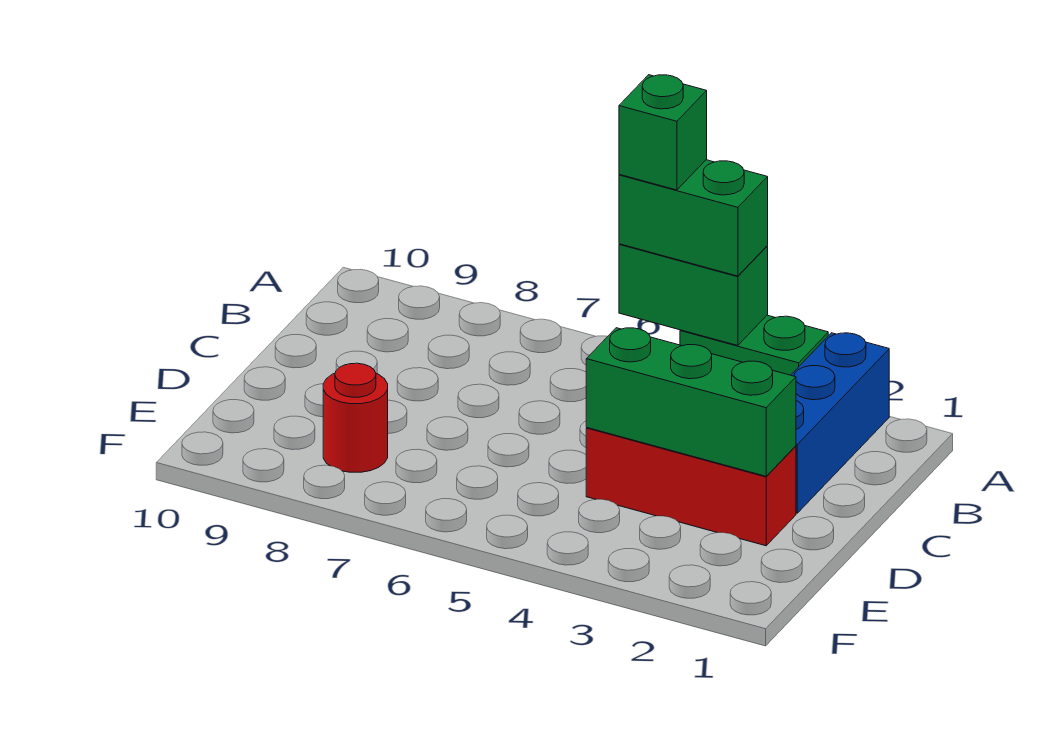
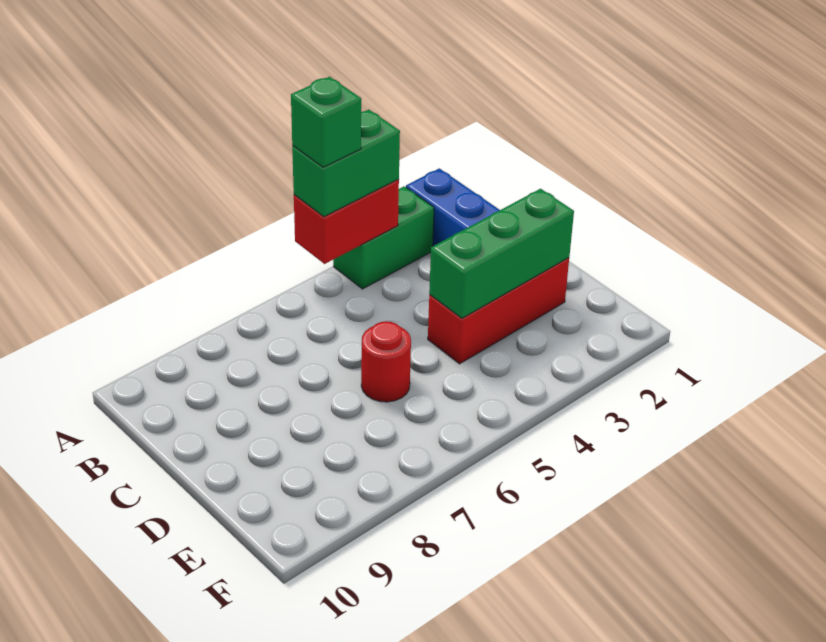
green 1x2 brick [619,244,768,346] -> red 1x2 brick [294,179,399,264]
red 1x1 round brick [323,363,388,472] -> red 1x1 round brick moved to [361,321,411,402]

